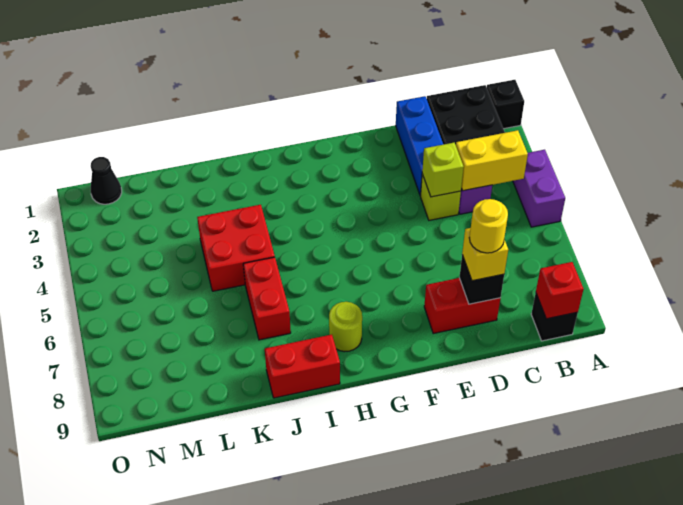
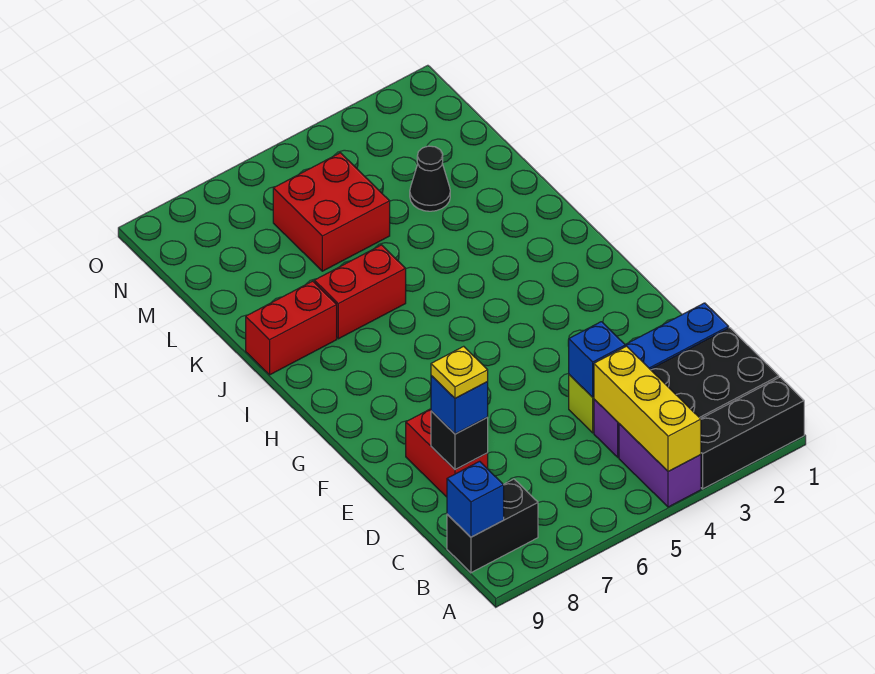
black 1x1 brick [487,80,524,129] -> black 1x3 brick [701,377,804,489]
purple 1x2 brick [513,150,565,227] -> purple 1x2 brick turned to [619,424,701,507]
yellow 1x2 brick [456,130,528,191] -> yellow 1x3 brick [594,346,701,472]
black 1x1 brick [531,293,578,341] -> black 1x2 brick [447,479,538,573]
red 1x1 brick [536,262,584,319] -> blue 1x1 brick [447,461,504,537]
lime 1x1 brick [422,143,464,197] -> blue 1x1 brick [568,322,625,397]
yellow 1x1 brick [462,228,508,281] -> blue 1x1 brick [431,376,488,434]
yellow 1x1 round brick [469,199,508,253] -> yellow 1x1 plate [431,346,488,398]
lime 1x1 round brick [329,302,362,352] -> none
red 1x2 brick [265,335,340,398] -> red 1x2 brick turned to [246,281,337,375]
red 2x2 brick [197,205,275,291] -> red 2x2 brick moved to [273,153,390,271]
black 1x1 cone [91,157,122,204] -> black 1x1 cone moved to [410,146,450,211]

